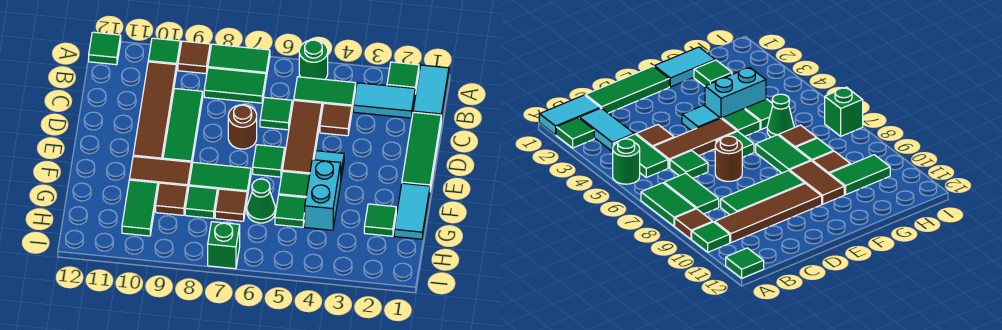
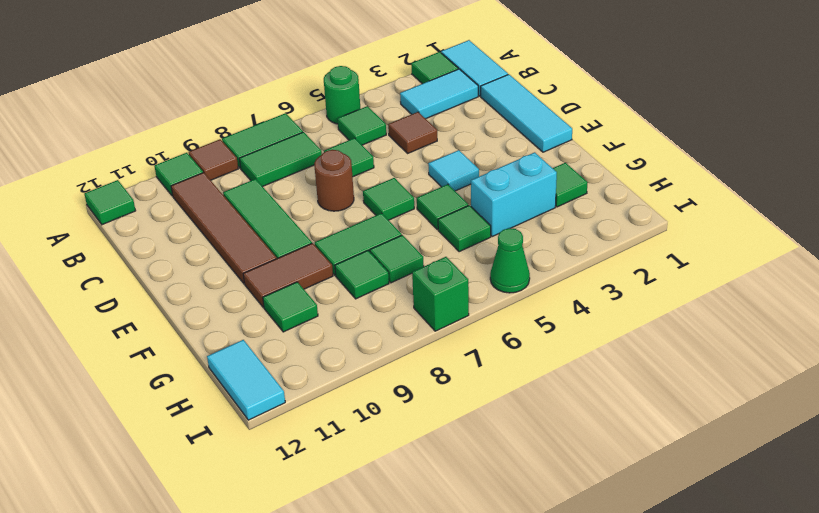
green 1x2 tile [294,77,356,109] -> green 1x1 tile [338,106,386,145]
green 1x3 tile [402,112,441,190] -> cyan 1x3 tile [481,74,572,152]
brown 1x3 tile [282,100,322,174] -> none
cyan 1x2 tile [394,183,430,239] -> cyan 1x2 tile moved to [207,340,285,420]
cyan 1x2 brick [305,160,341,230] -> cyan 1x2 brick turned to [471,152,557,236]
green 1x1 cone [247,179,275,223] -> green 1x1 cone moved to [490,228,530,293]
brown 1x1 tile [215,189,247,221] -> green 1x1 tile [370,235,424,283]
brown 1x1 tile [156,183,188,215] -> none
green 1x2 tile [122,180,158,236] -> green 1x1 tile [263,282,318,332]

